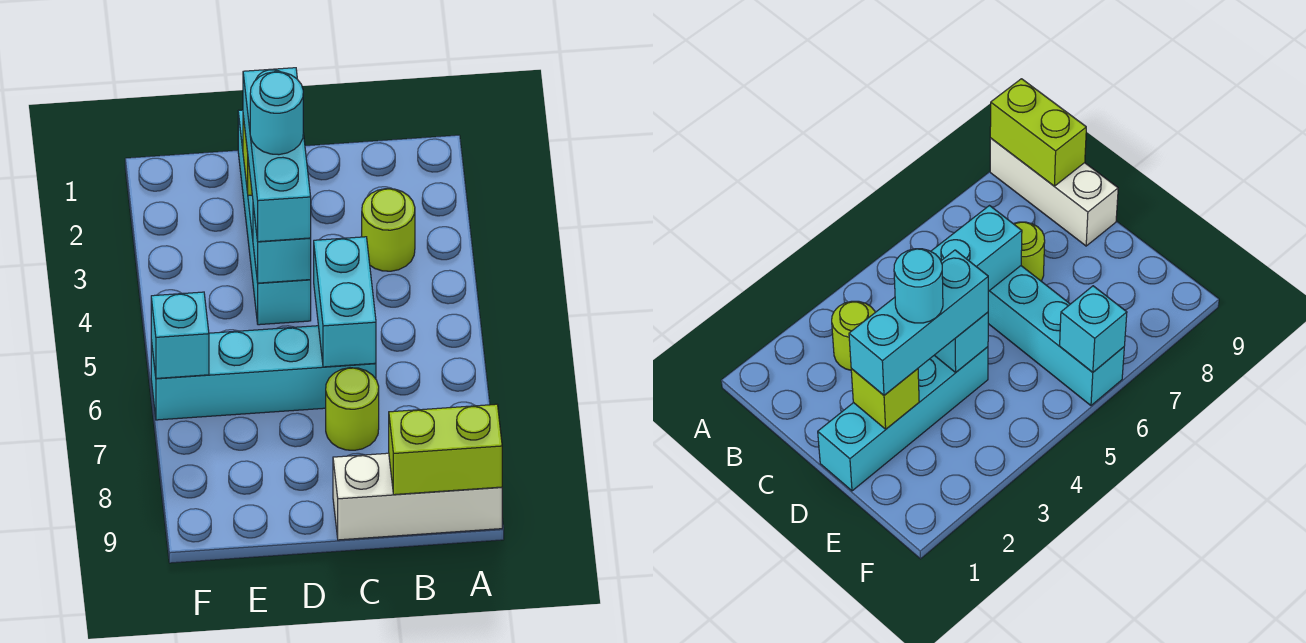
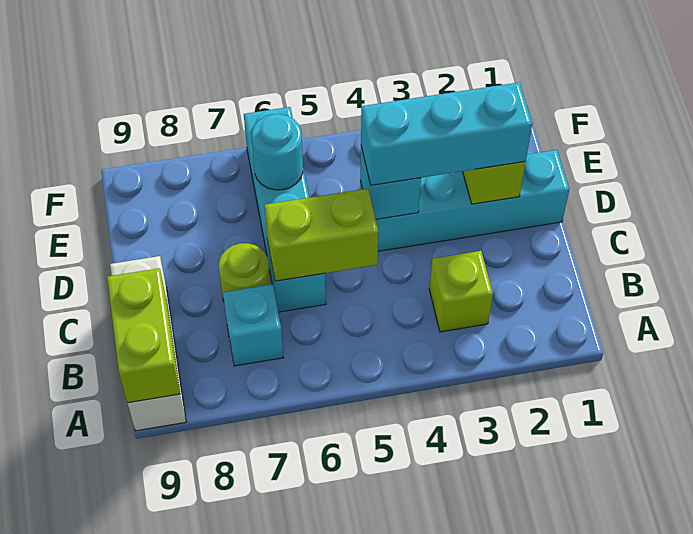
lime 1x1 round brick [362,189,415,271] -> lime 1x1 brick [429,251,493,332]
cyan 1x2 brick [314,237,376,367] -> lime 1x2 brick [264,189,379,281]
cyan 1x1 round brick [250,72,303,155] -> cyan 1x1 round brick moved to [252,114,303,190]
cyan 1x1 brick [151,292,209,378] -> cyan 1x1 brick moved to [223,284,284,366]

